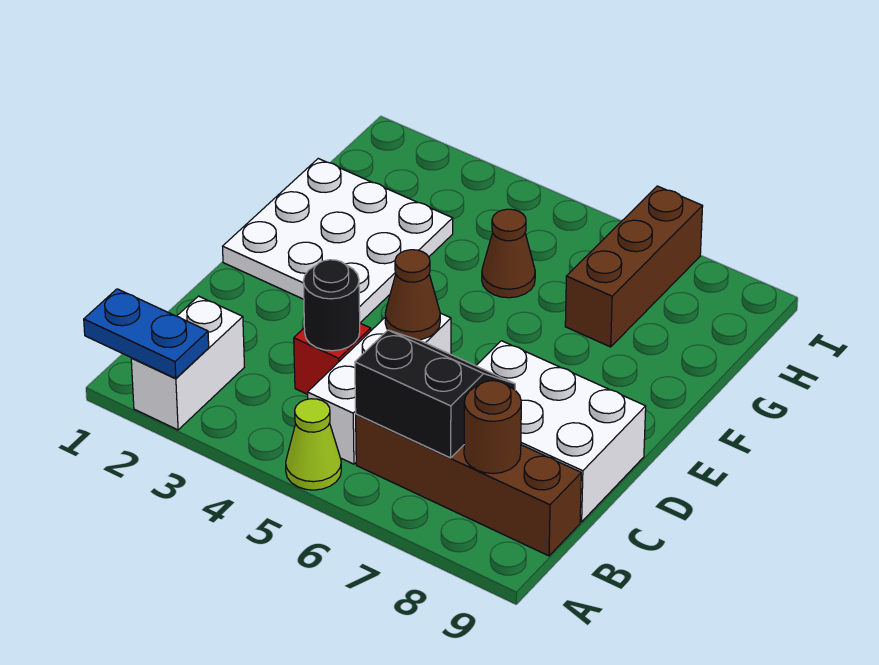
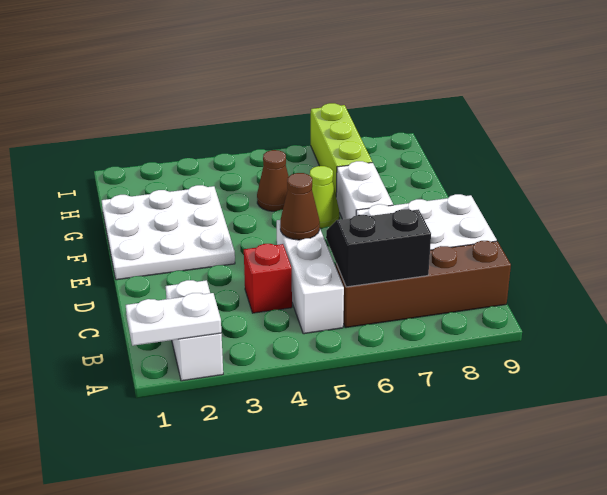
blue 1x2 plate [84,289,209,378] -> white 1x2 plate [126,293,221,346]
lime 1x1 cone [286,399,341,490] -> lime 1x1 cone moved to [310,166,339,228]
brown 1x1 round brick [464,381,521,474] -> none
black 1x1 round brick [303,260,360,351] -> none
none -> white 1x2 brick [336,161,393,219]
brown 1x3 brick [565,186,703,347] -> lime 1x3 brick [311,103,372,194]

